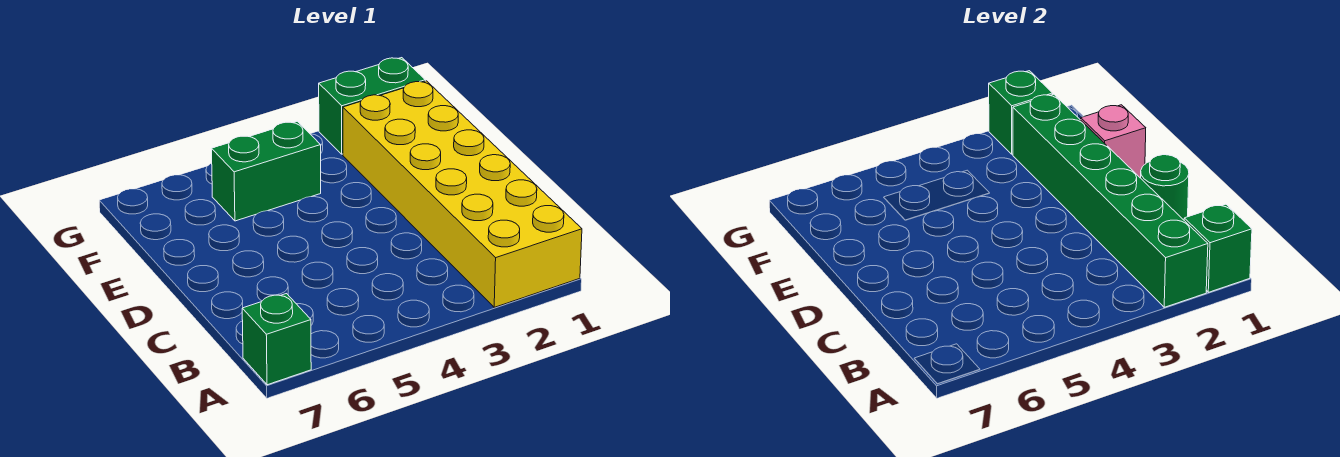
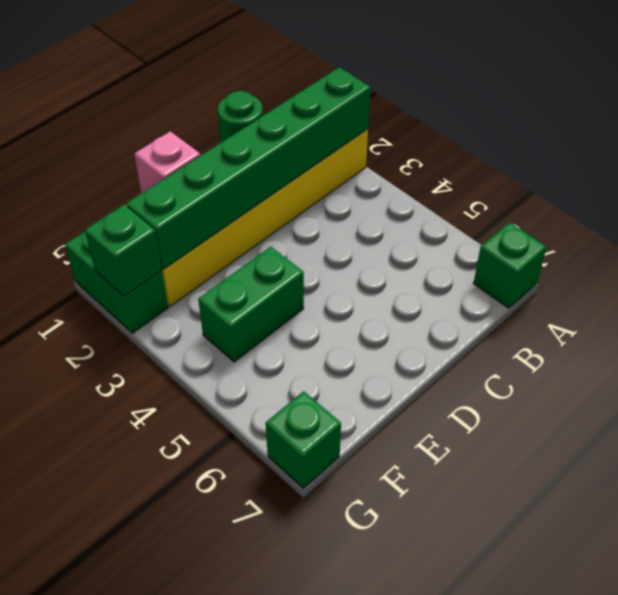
green 1x1 brick [1184,204,1252,292] -> green 1x1 brick moved to [266,391,341,488]
green 1x2 brick [212,121,321,221] -> green 1x2 brick turned to [198,247,304,362]

